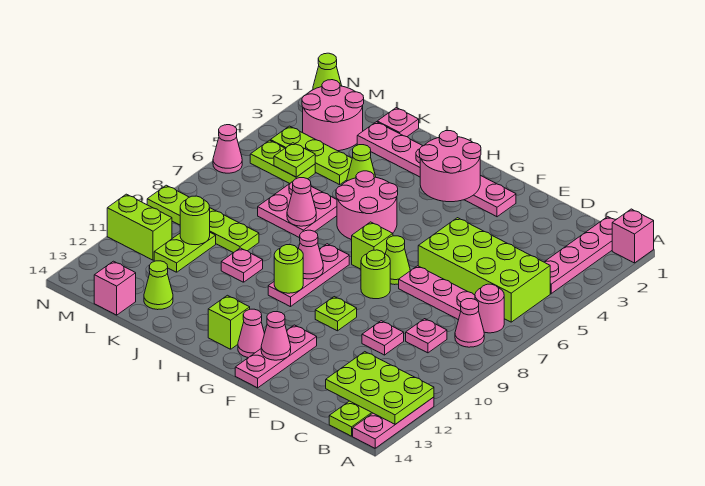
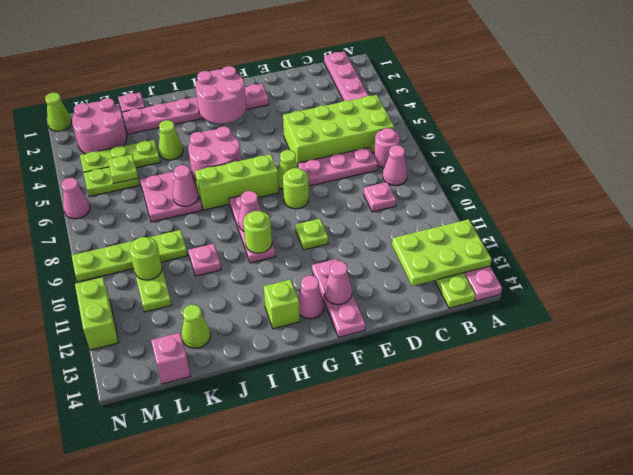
pink 1x1 brick [612,209,654,263] -> none
pink 1x1 plate [362,321,404,355] -> none
lime 1x1 brick [352,222,393,269] -> lime 1x3 brick [195,154,279,210]
lime 1x2 brick [107,194,172,260] -> lime 1x2 brick turned to [75,277,119,350]

